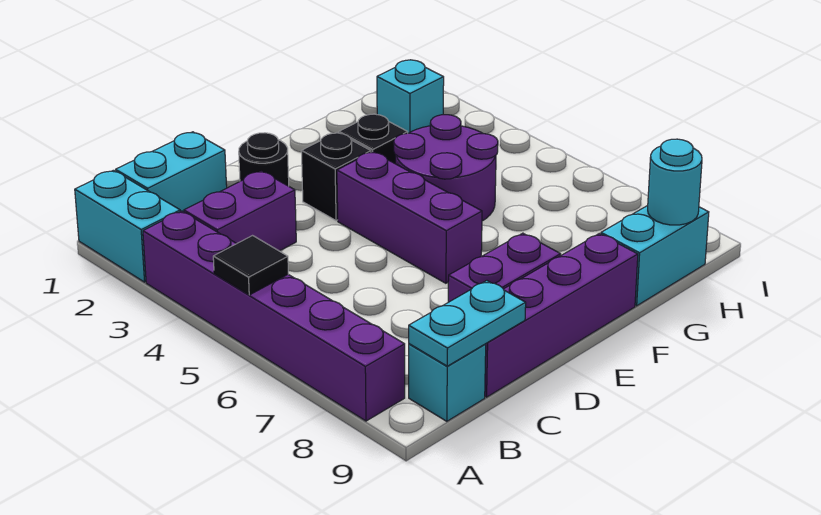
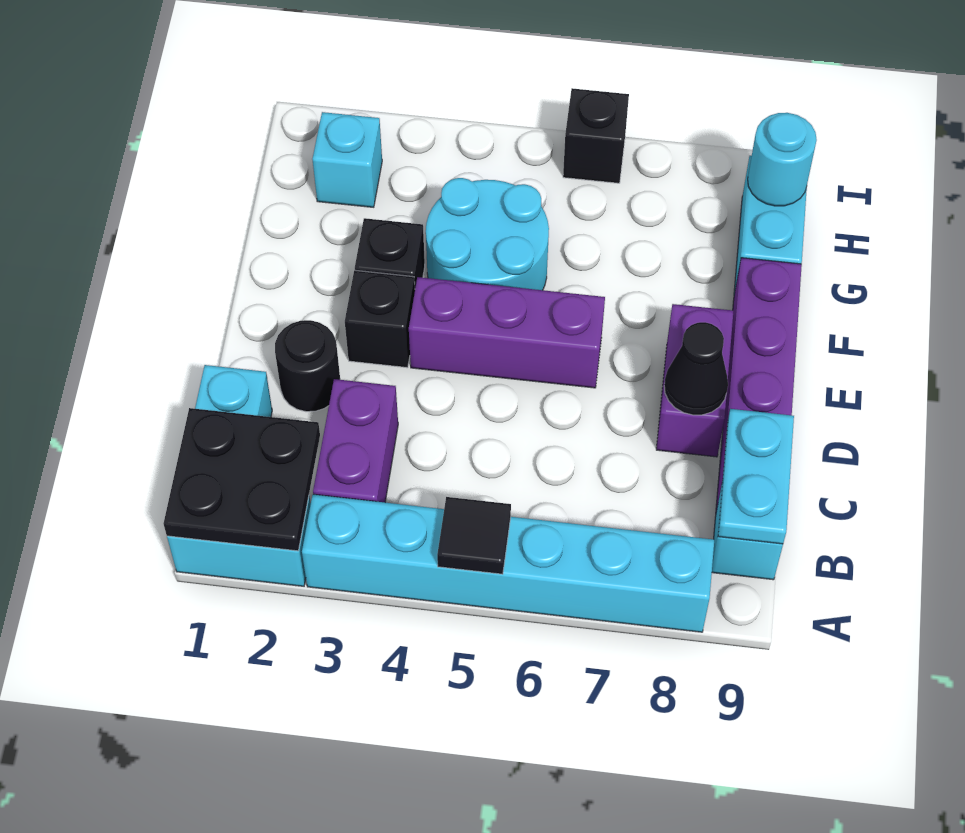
none -> black 2x2 plate [163,408,320,551]
purple 1x6 brick [143,211,405,421] -> cyan 1x6 brick [302,494,714,632]
none -> black 1x1 cone [664,322,728,415]
purple 2x2 round brick [394,115,498,221] -> cyan 2x2 round brick [426,178,549,290]
none -> black 1x1 brick [563,88,629,183]

